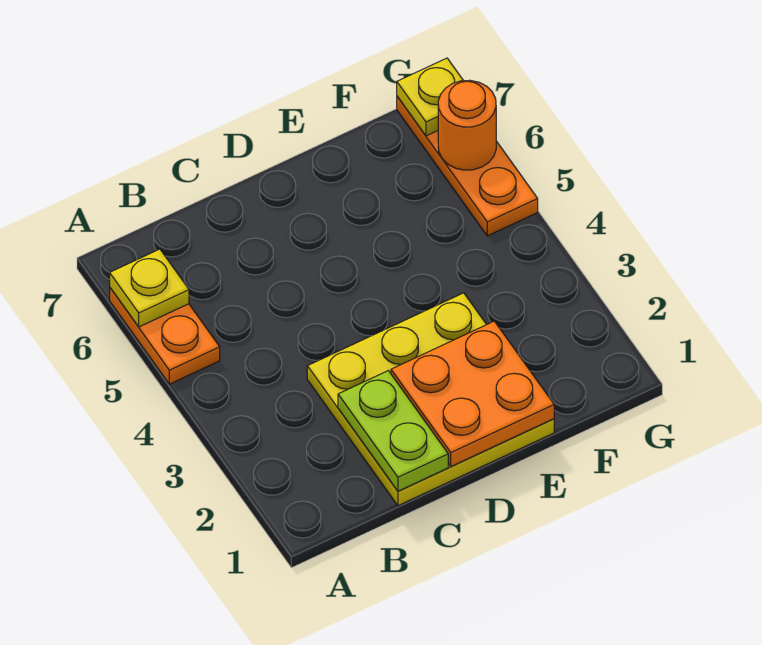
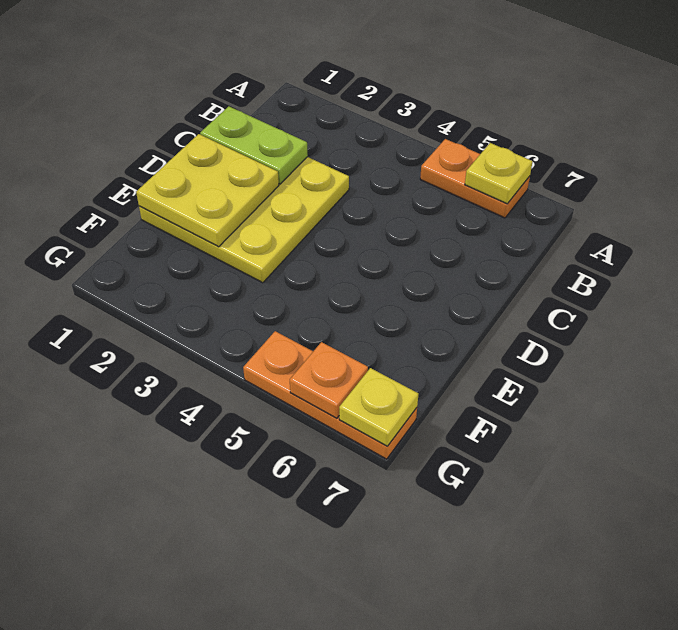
orange 2x2 plate [391,321,554,466] -> yellow 2x2 plate [136,134,279,247]
orange 1x1 round brick [438,80,496,170] -> orange 1x1 plate [290,342,368,418]

